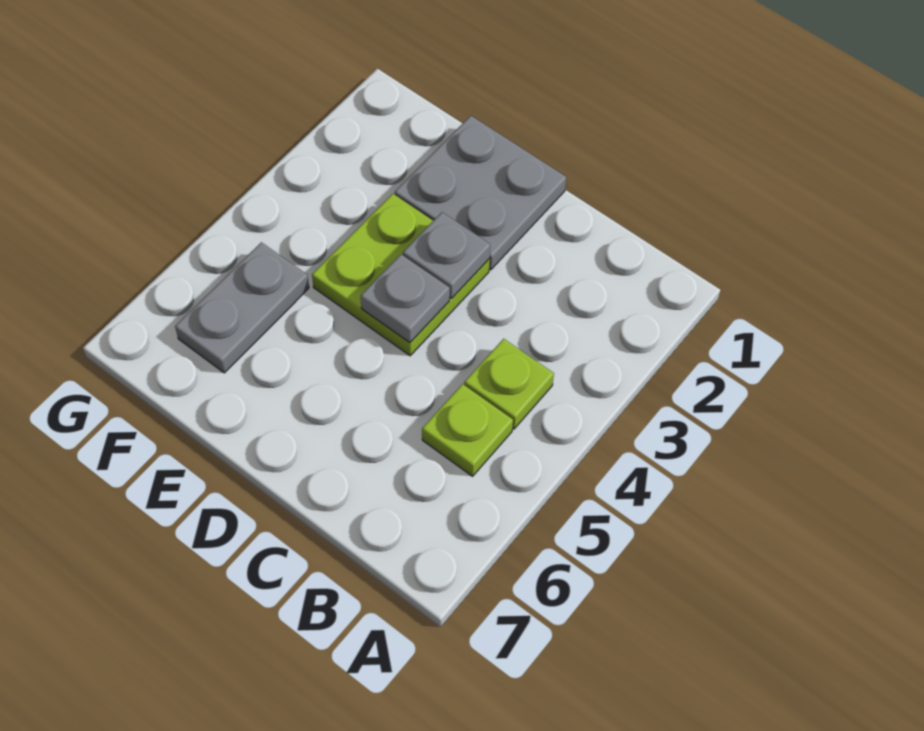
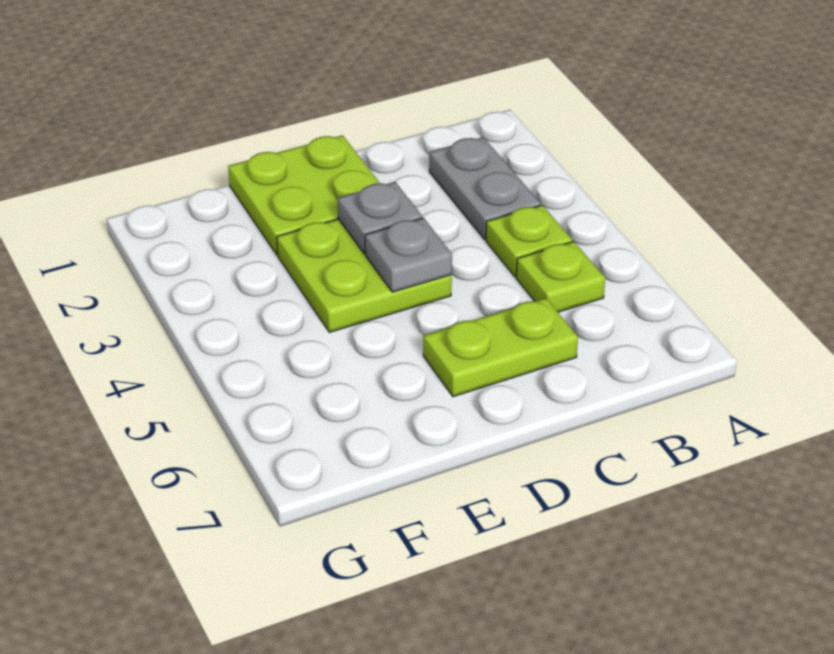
none -> lime 1x2 plate [423,298,578,397]
grey 2x2 plate [395,116,566,270] -> lime 2x2 plate [228,135,380,255]
grey 1x2 plate [175,242,309,373] -> grey 1x2 plate moved to [429,137,541,240]

